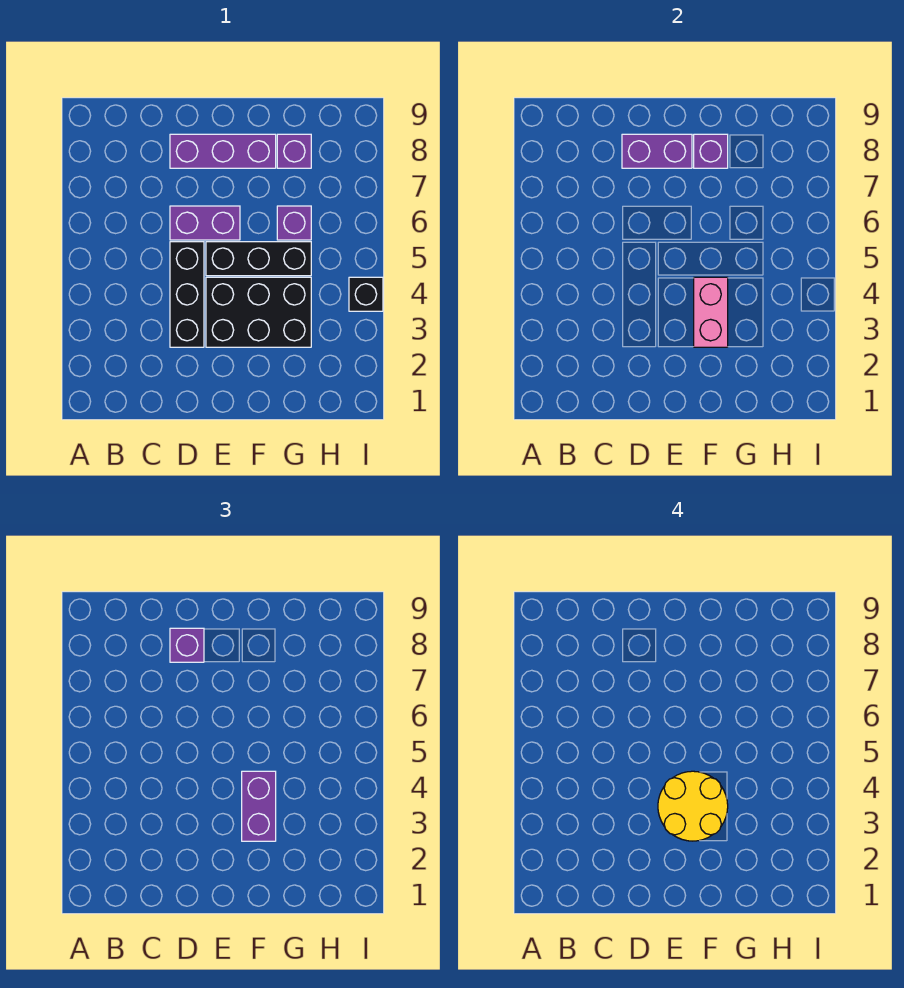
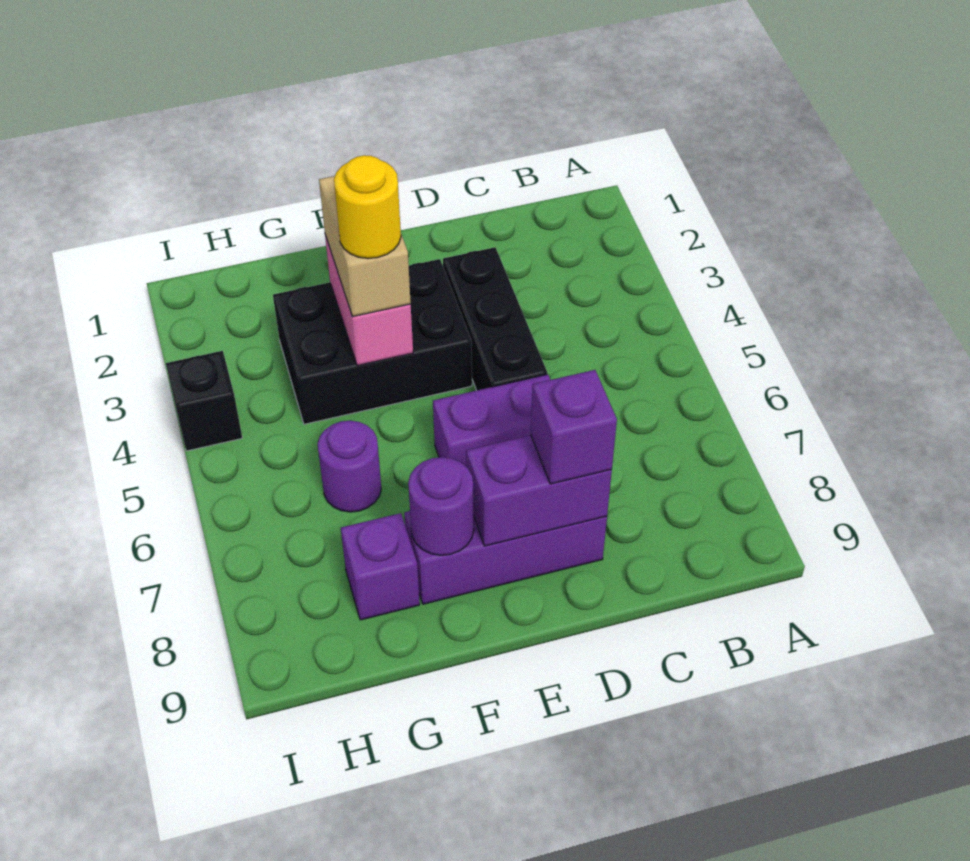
yellow 2x2 round brick [658,771,728,841] -> yellow 1x1 round brick [334,155,401,259]
black 1x3 brick [206,242,311,276] -> none
purple 1x2 brick [242,771,276,841] -> tan 1x2 brick [319,176,411,317]
purple 1x1 brick [694,134,728,168] -> purple 1x1 round brick [408,457,474,555]
purple 1x1 brick [277,206,311,240] -> purple 1x1 round brick [318,421,381,512]

